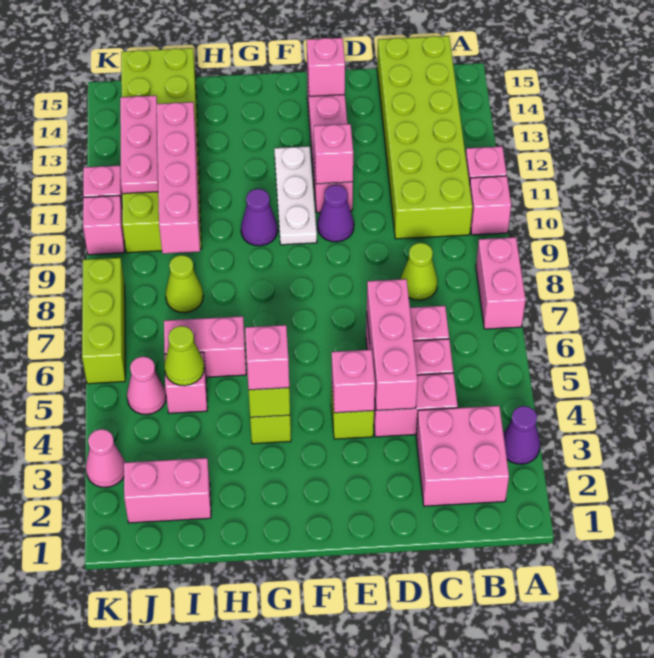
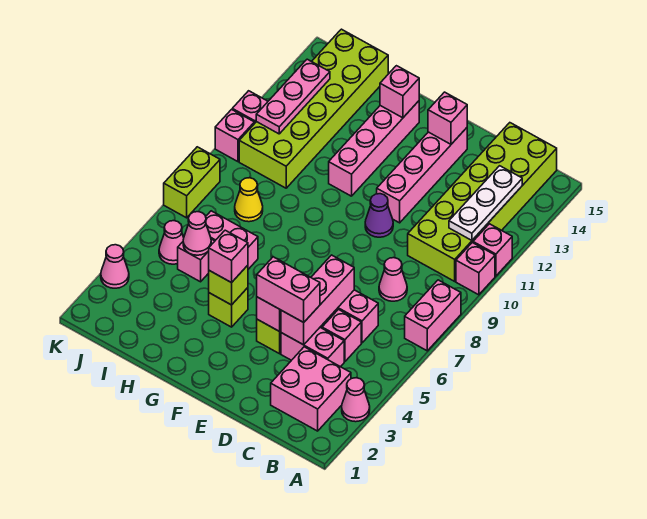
purple 1x1 cone [503,406,540,464] -> pink 1x1 cone [342,378,370,422]
lime 1x1 cone [401,243,438,300] -> pink 1x1 cone [379,258,407,301]
pink 1x1 brick [314,124,353,184] -> pink 1x1 brick moved to [380,66,419,118]
white 1x3 plate [274,146,317,245] -> white 1x3 plate moved to [449,166,522,240]
purple 1x1 cone [241,189,278,246] -> none
pink 1x2 brick [124,458,211,523] -> pink 1x2 brick moved to [257,257,320,322]
lime 1x1 cone [164,326,204,386] -> pink 1x1 cone [183,212,211,255]
lime 1x1 cone [165,255,203,313] -> yellow 1x1 cone [235,178,263,222]
pink 1x4 brick [157,102,200,254] -> pink 1x4 brick moved to [329,101,419,196]
lime 1x3 brick [82,258,125,384] -> lime 1x2 brick [164,147,220,218]

